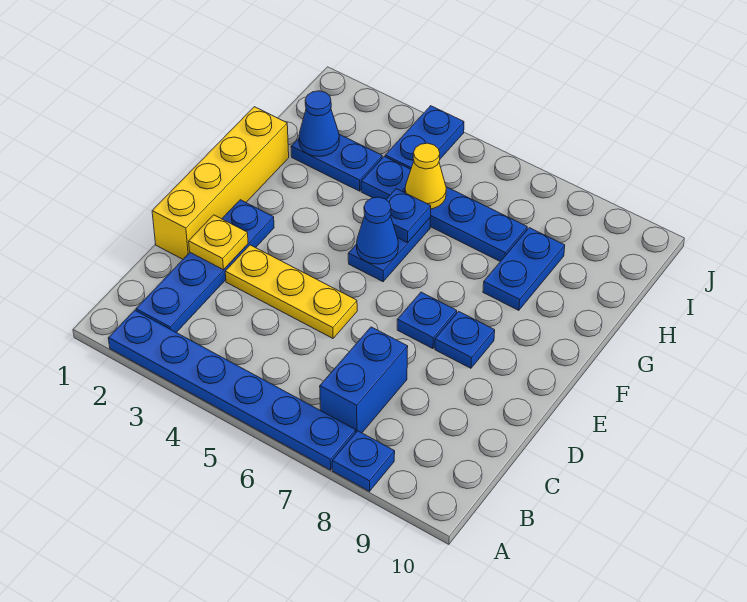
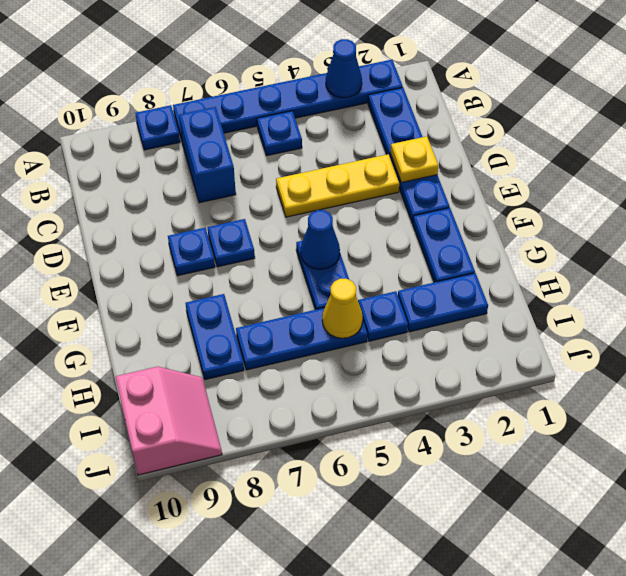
yellow 1x4 brick [152,107,289,259] -> none
blue 1x1 plate [386,189,431,243] -> blue 1x1 plate moved to [257,111,302,156]
blue 1x1 cone [299,91,339,157] -> blue 1x1 cone moved to [326,39,362,98]
blue 1x2 plate [385,106,464,169] -> blue 1x2 plate moved to [413,208,475,282]
none -> pink 2x2 slope [115,367,222,475]

